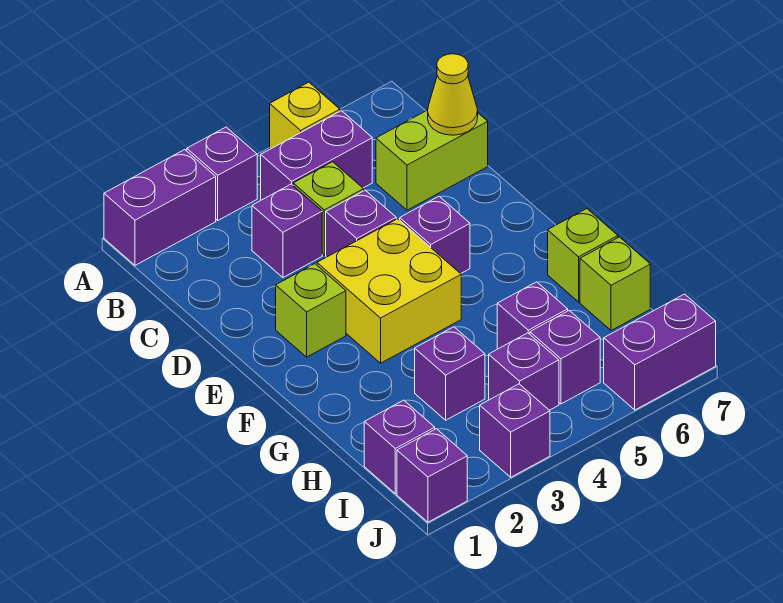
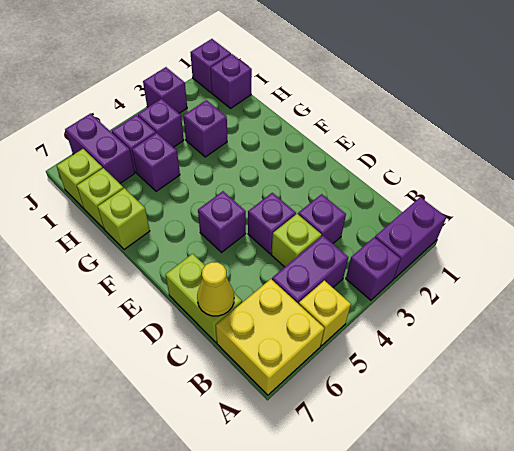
lime 1x2 brick [376,110,488,210] -> lime 1x2 brick turned to [165,254,242,342]
lime 1x1 brick [276,264,346,357] -> lime 1x1 brick moved to [57,149,103,208]
yellow 2x2 brick [317,219,461,363] -> yellow 2x2 brick moved to [216,279,324,395]
purple 1x2 brick [604,294,716,410] -> purple 1x2 brick turned to [65,113,135,183]

